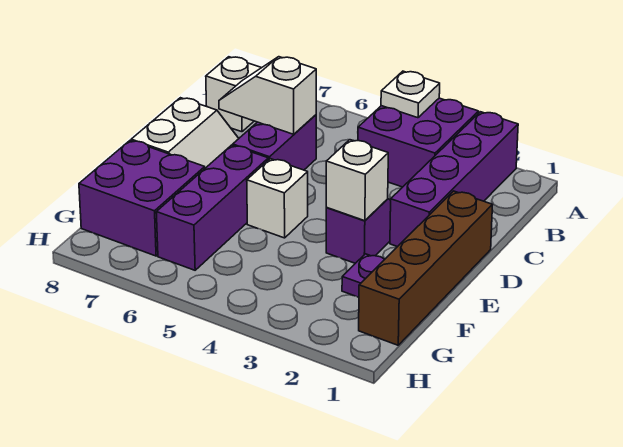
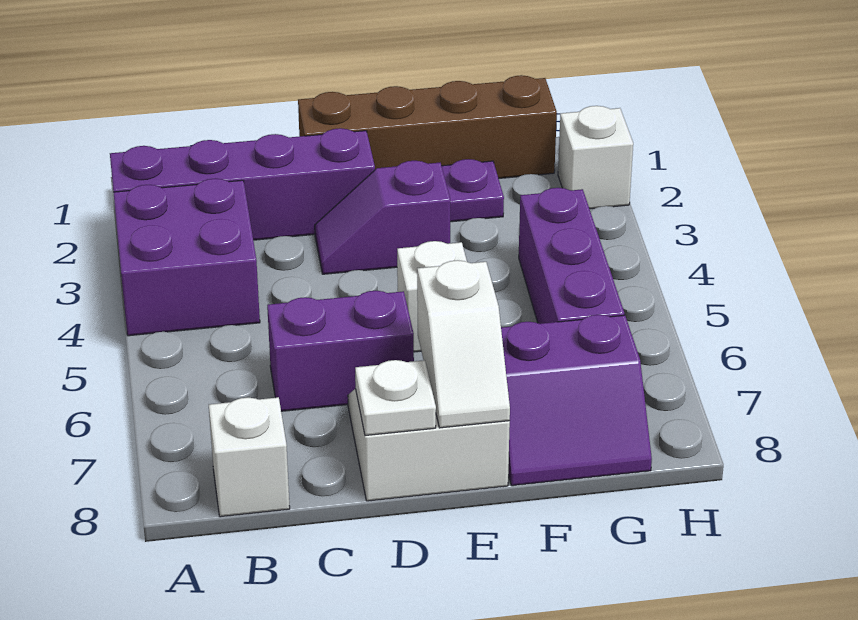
white 1x1 plate [381,71,440,118] -> white 1x1 plate moved to [355,360,436,436]
white 1x2 slope [219,57,316,134] -> white 1x2 slope moved to [417,260,510,428]
white 1x1 brick [326,140,388,221] -> white 1x1 brick moved to [558,106,633,209]
purple 1x3 brick [156,145,268,270] -> purple 1x3 brick turned to [519,188,624,324]
purple 2x2 brick [79,140,205,256] -> purple 2x2 slope [501,315,652,486]

